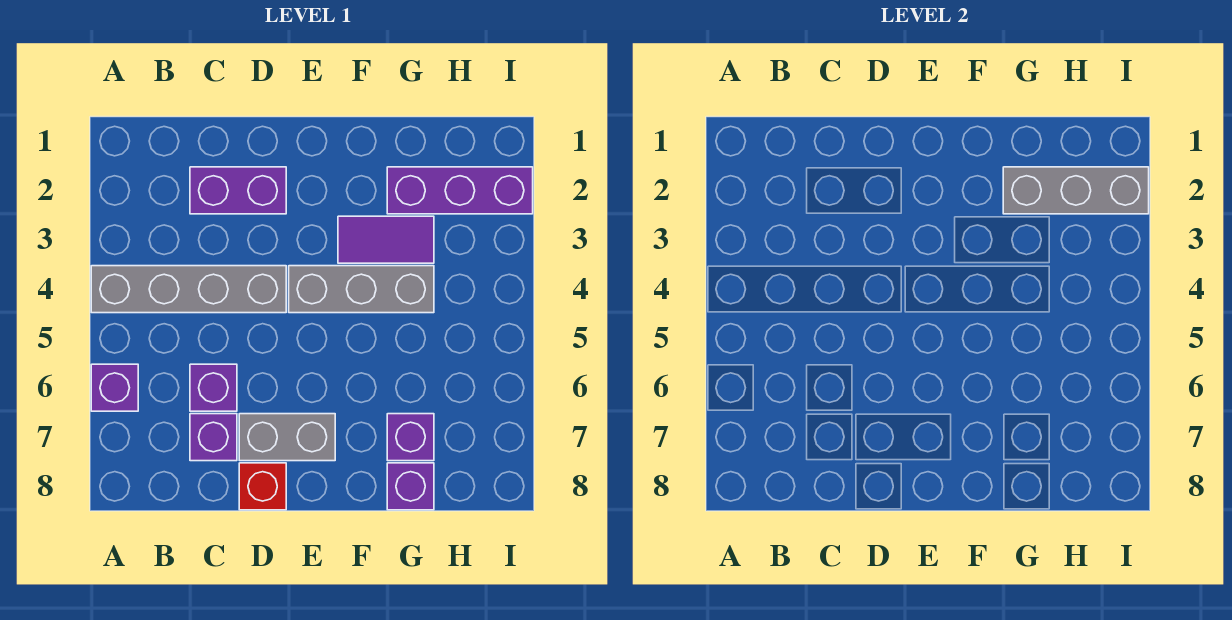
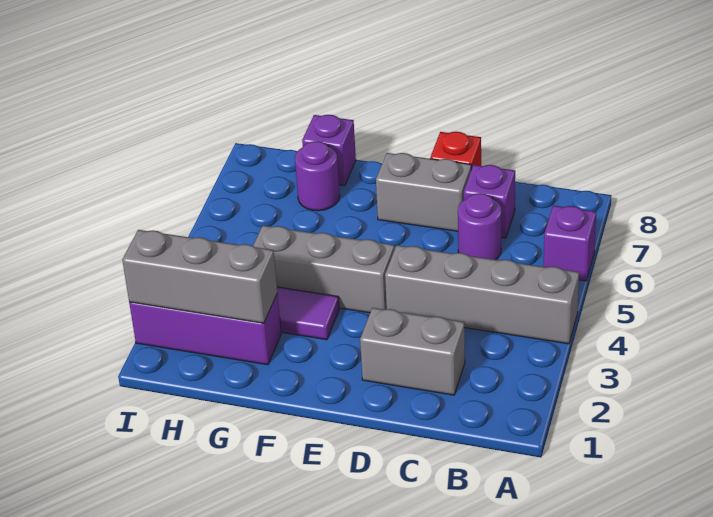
purple 1x2 brick [190,167,286,214] -> grey 1x2 brick [360,308,465,395]
purple 1x1 brick [190,364,237,411] -> purple 1x1 round brick [458,193,501,260]
purple 1x1 brick [387,414,434,461] -> purple 1x1 round brick [295,141,340,211]

